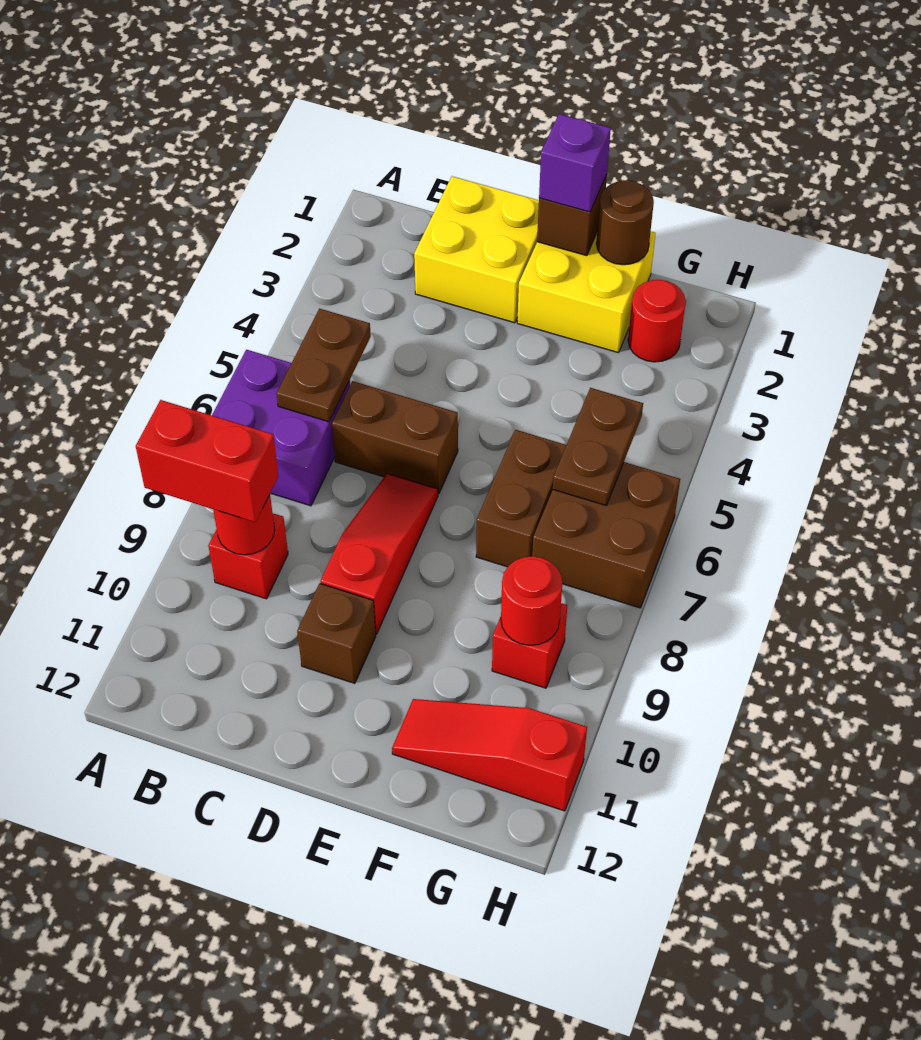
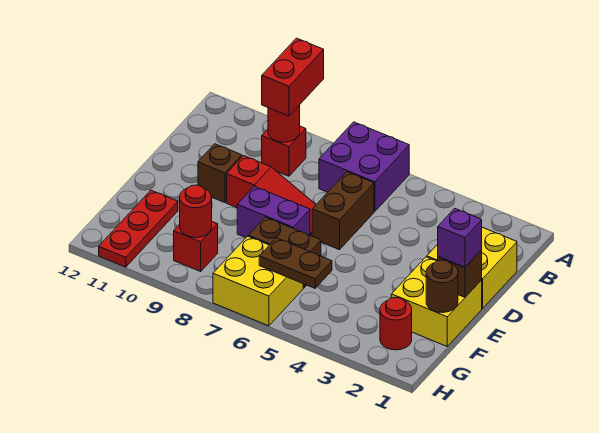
brown 1x2 plate [277,309,371,422] -> none
none -> purple 1x2 brick [237,186,310,237]
red 1x3 slope [392,699,587,811] -> red 1x3 plate [99,190,178,267]
brown 2x2 brick [532,462,680,608] -> yellow 2x2 brick [213,236,303,326]

